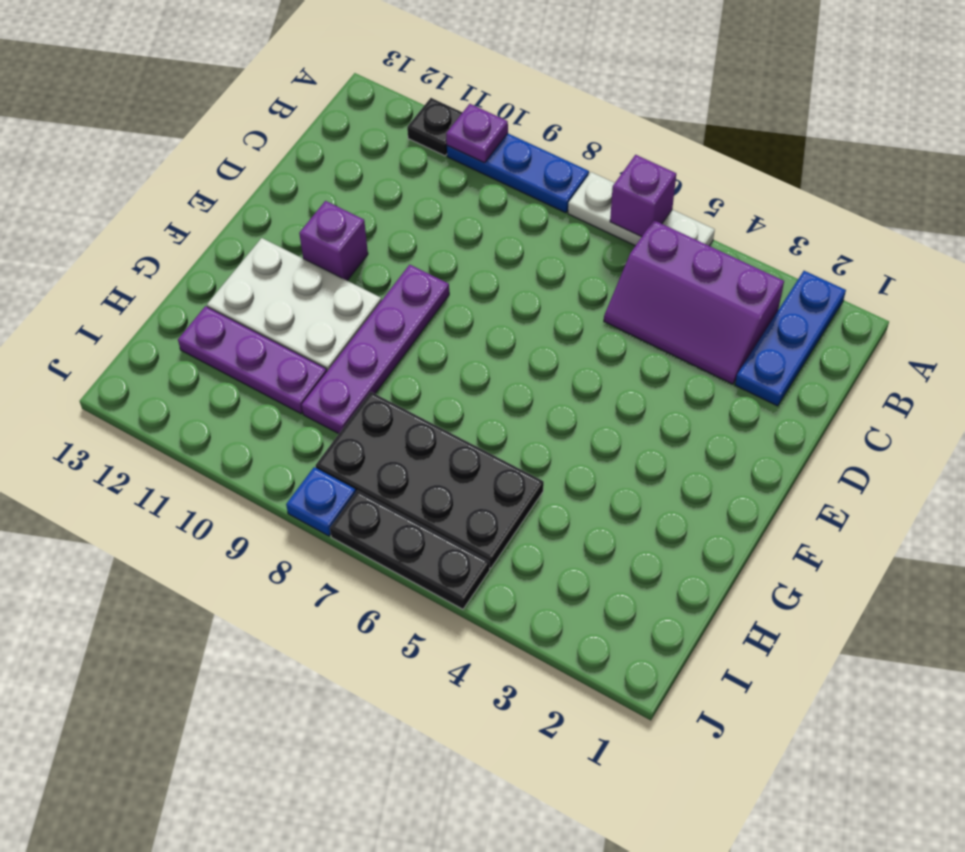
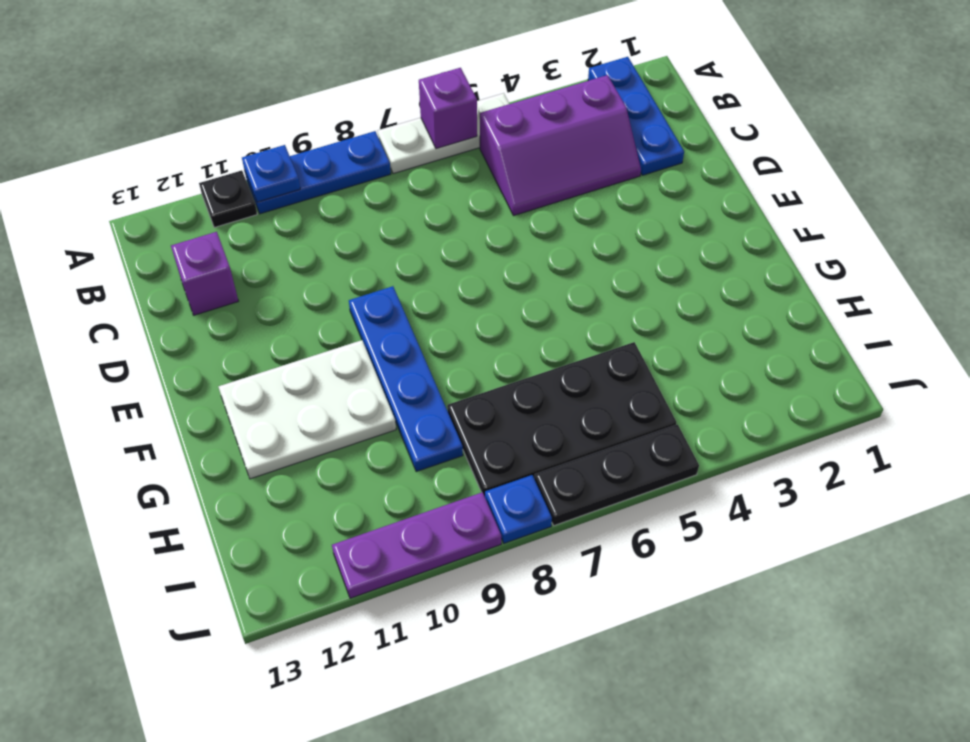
purple 1x1 plate [446,104,508,163] -> blue 1x1 plate [242,145,300,202]
purple 1x4 plate [302,265,449,434] -> blue 1x4 plate [349,286,463,472]
purple 1x1 brick [299,201,368,281] -> purple 1x1 brick moved to [171,232,238,315]
purple 1x3 plate [178,306,327,414] -> purple 1x3 plate moved to [332,492,501,598]

